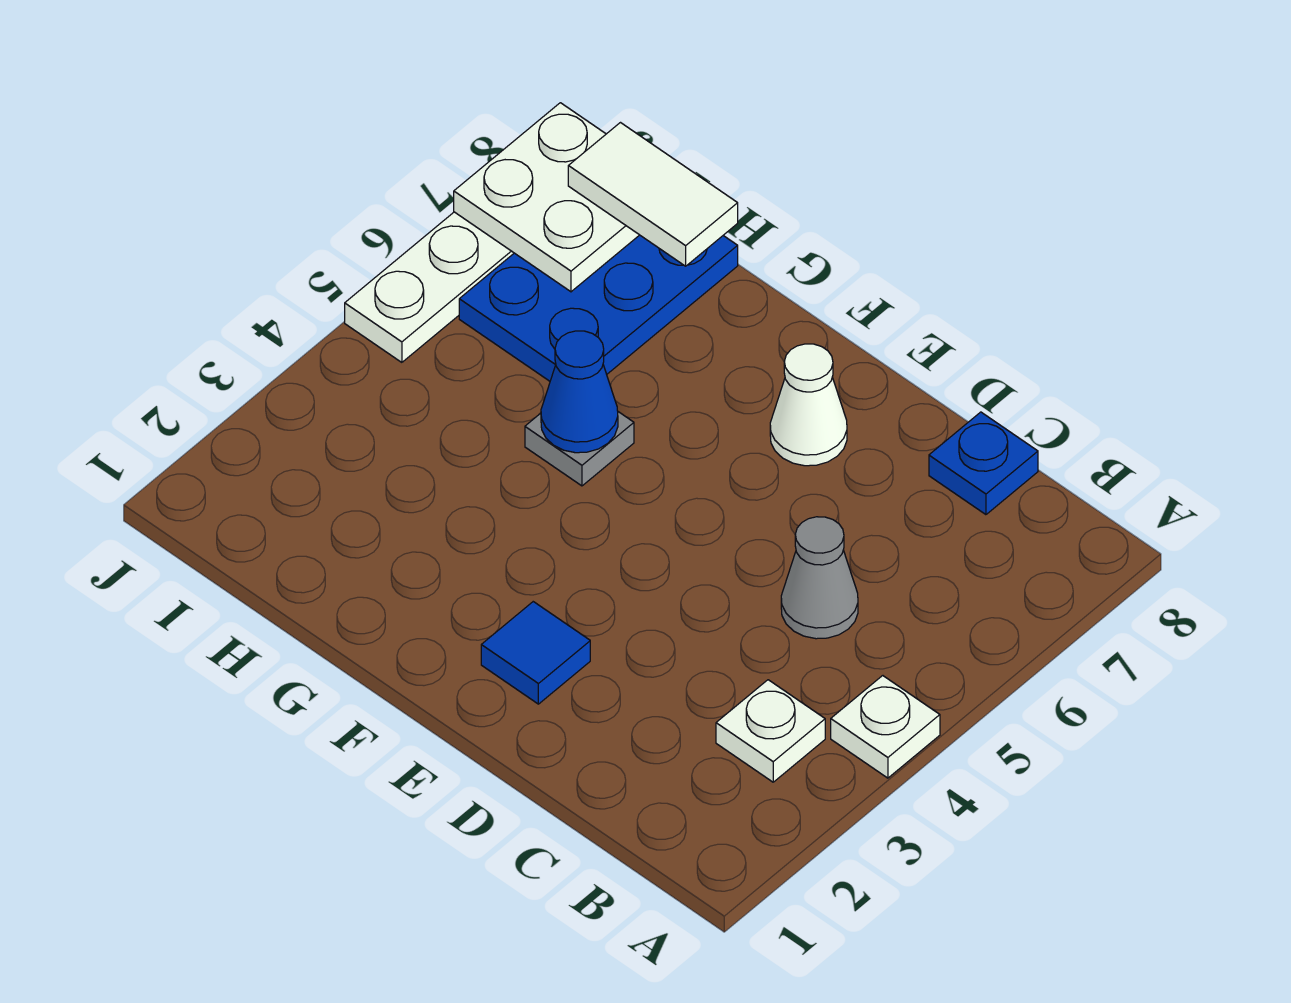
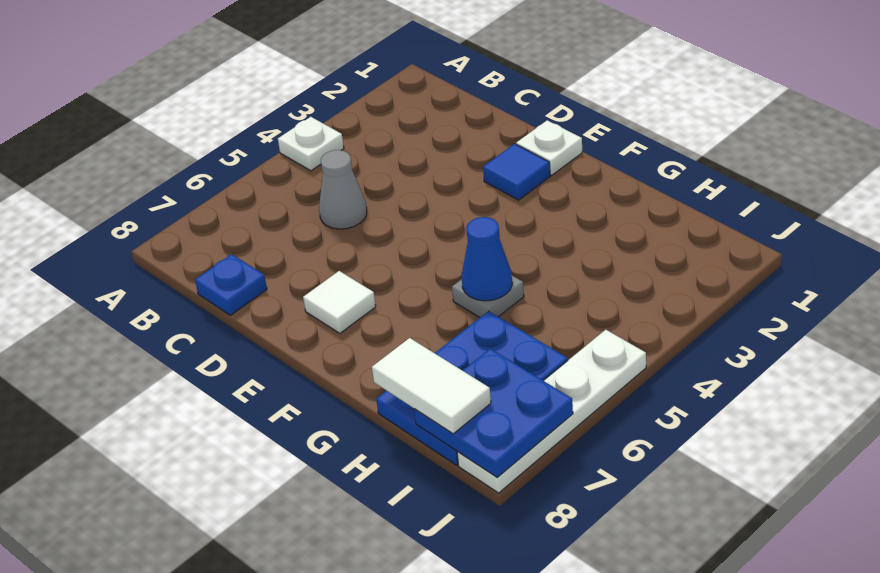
white 1x1 plate [716,680,825,782] -> white 1x1 plate moved to [516,120,582,175]
white 1x1 cone [770,344,847,466] -> white 1x1 tile [303,271,376,333]
white 2x2 plate [454,103,639,292] -> blue 2x2 plate [414,349,573,478]

